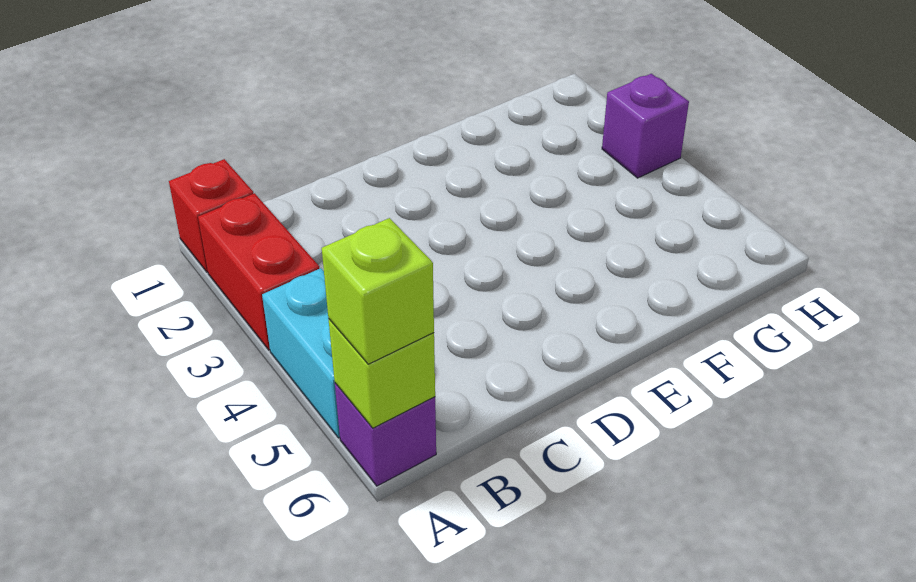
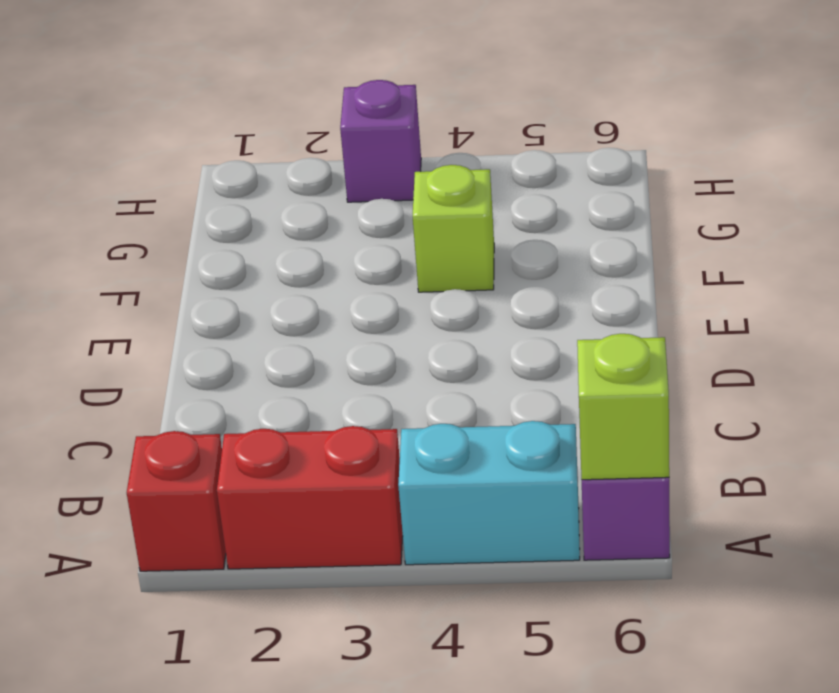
lime 1x1 brick [322,218,434,364] -> lime 1x1 brick moved to [413,165,494,292]

